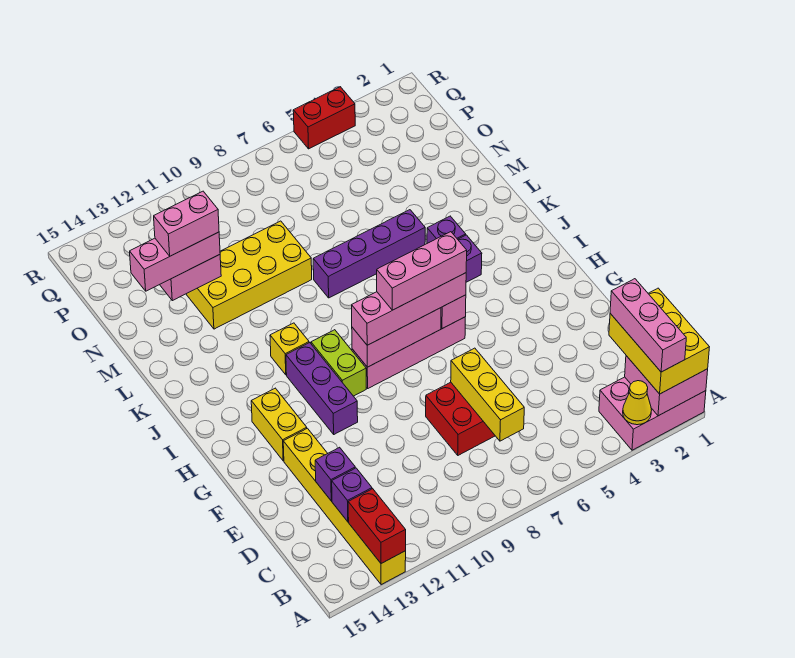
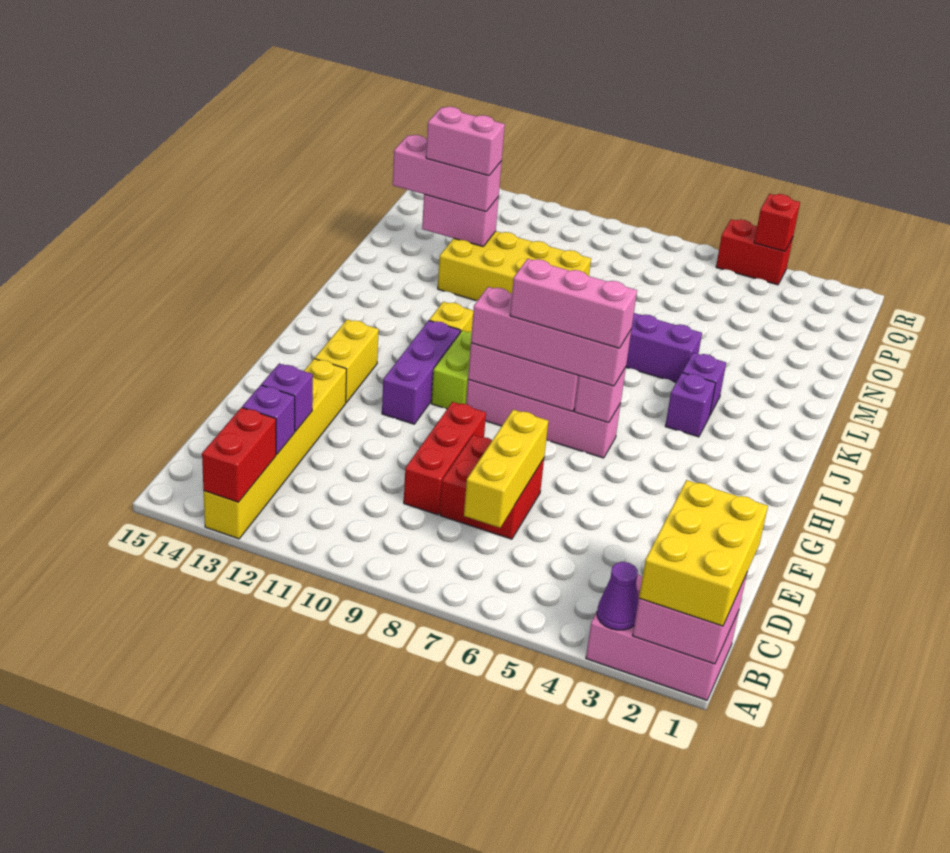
pink 1x3 brick [610,279,686,372] -> none
yellow 1x1 cone [623,381,651,425] -> purple 1x1 cone [597,562,638,630]
none -> red 1x3 brick [404,402,486,515]
none -> red 1x1 brick [754,194,800,252]

